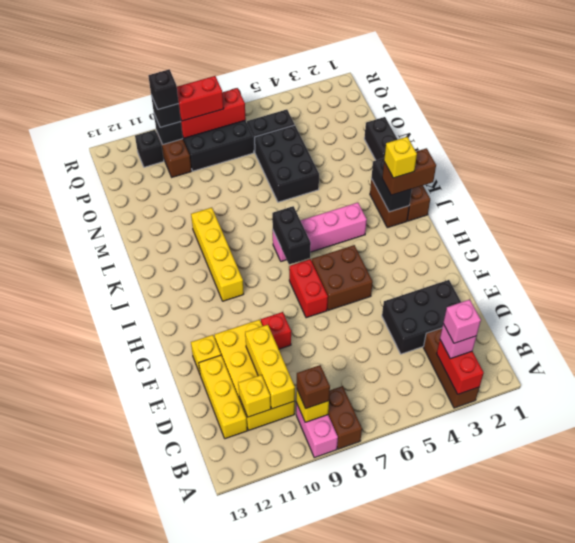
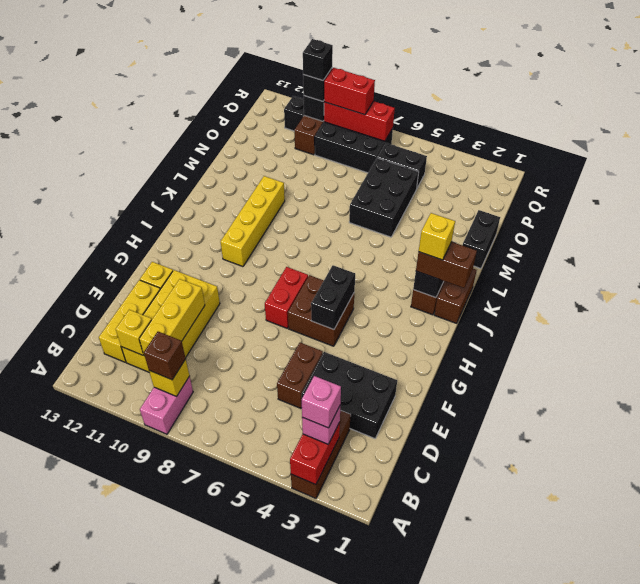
brown 1x2 brick [328,386,362,449] -> brown 1x2 brick moved to [277,343,323,408]
red 1x1 brick [261,312,291,349] -> none
black 1x2 brick [272,206,311,265] -> black 1x2 brick moved to [311,265,355,330]
pink 1x4 brick [272,203,367,261] -> none

